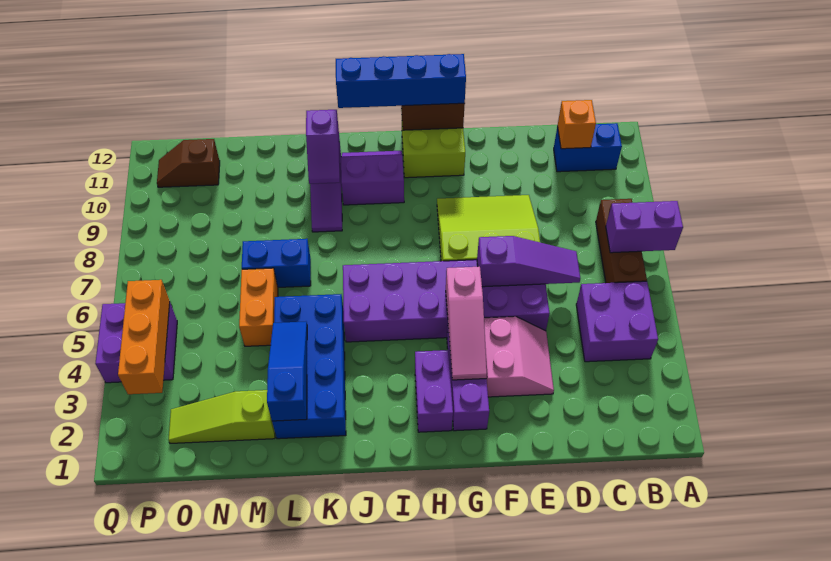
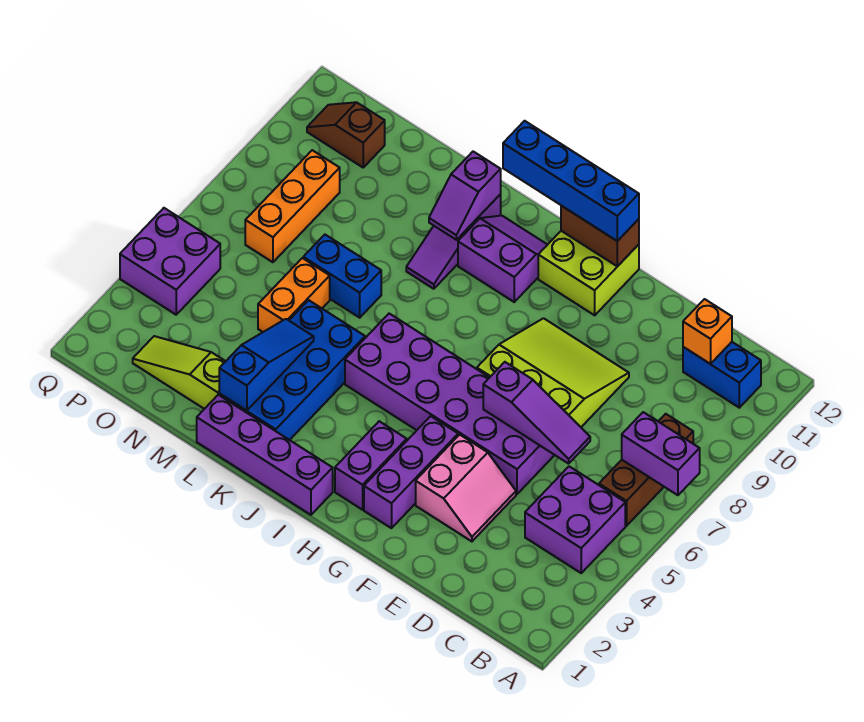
pink 1x3 slope [446,267,487,380] -> none
none -> purple 1x4 brick [197,395,333,515]
orange 1x3 brick [118,280,170,394] -> orange 1x3 brick moved to [245,150,340,262]

